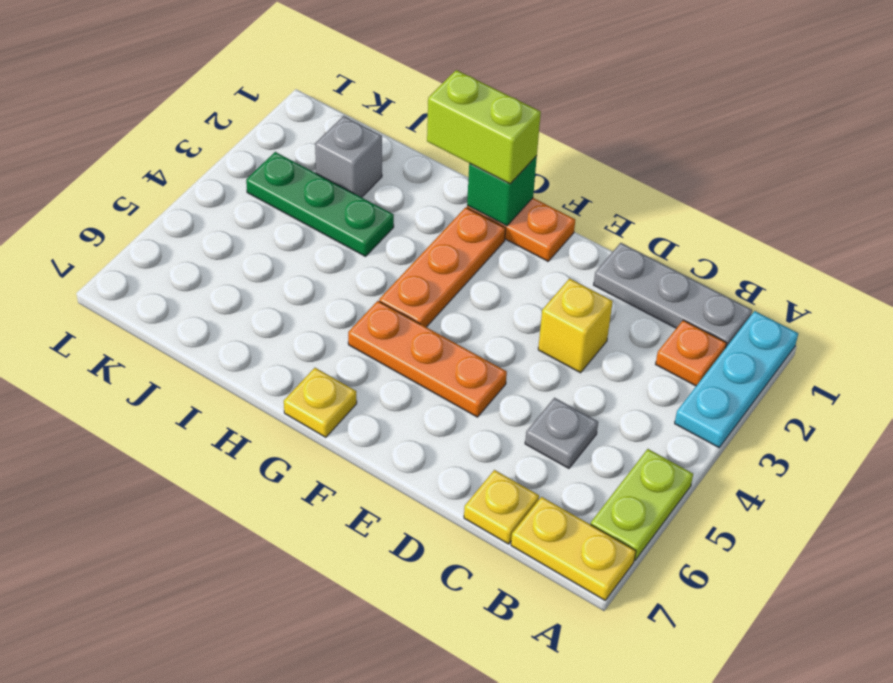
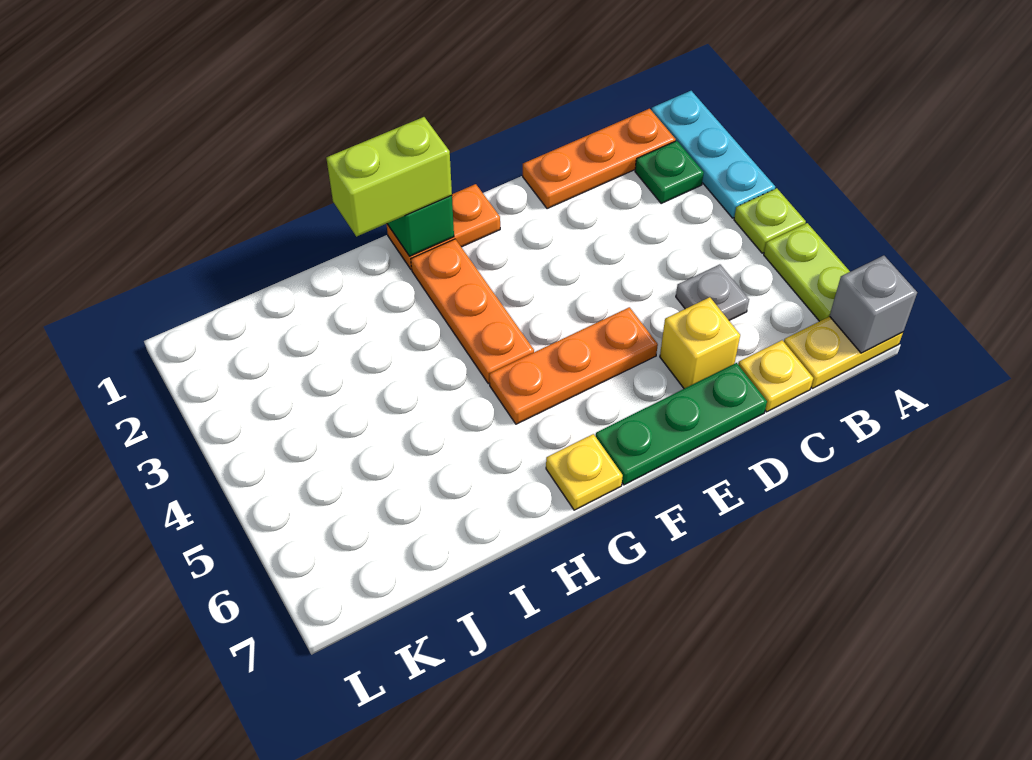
none -> lime 1x1 plate [734,188,806,253]
grey 1x3 plate [594,243,752,347] -> orange 1x3 plate [523,109,676,209]
orange 1x1 plate [656,320,727,386] -> green 1x1 plate [635,141,704,203]
yellow 1x1 brick [538,278,613,373] -> yellow 1x1 brick moved to [660,297,740,389]
green 1x3 plate [246,152,394,256] -> green 1x3 plate moved to [596,363,767,485]
grey 1x1 brick [315,116,382,197] -> grey 1x1 brick moved to [830,256,917,353]

